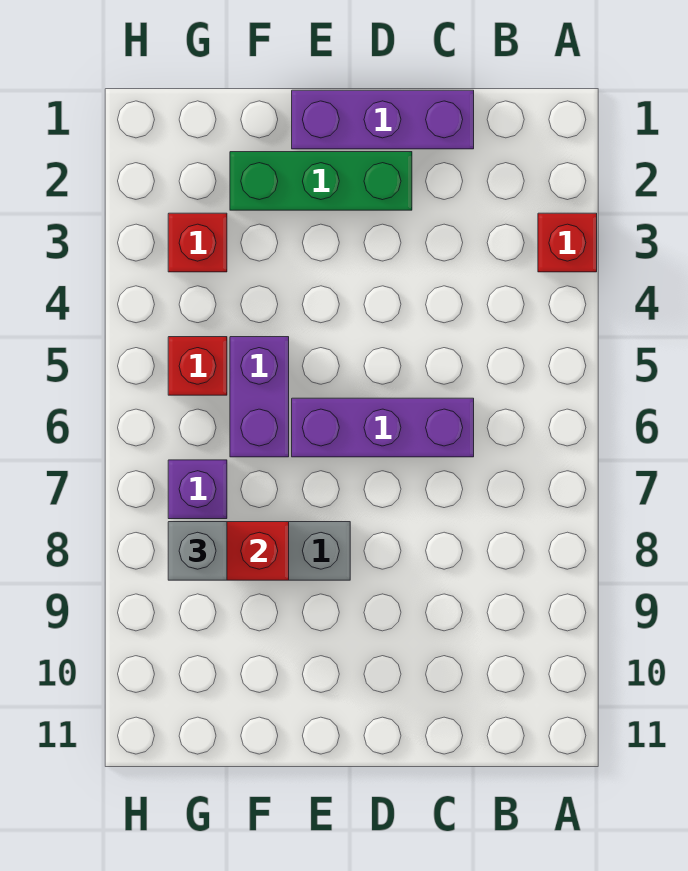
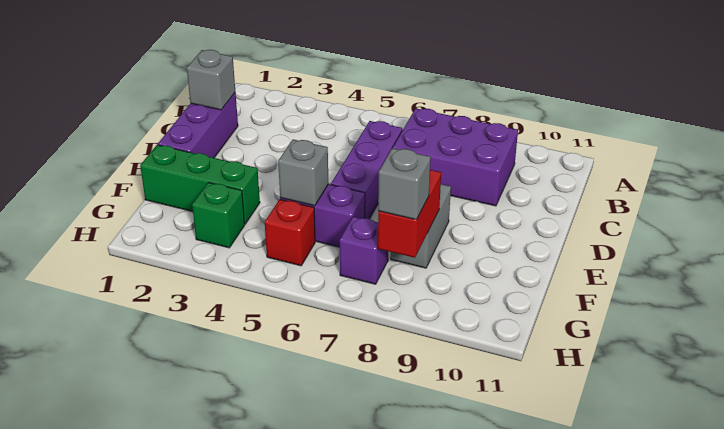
red 1x1 brick [538,213,597,272] -> none
none -> purple 2x3 brick [393,108,518,206]
none -> grey 1x1 brick [187,50,235,110]
green 1x3 brick [230,152,412,210] -> green 1x3 brick turned to [140,145,260,224]
none -> grey 1x1 brick [278,139,328,206]
red 1x1 brick [168,213,227,272] -> green 1x1 brick [192,183,245,248]

